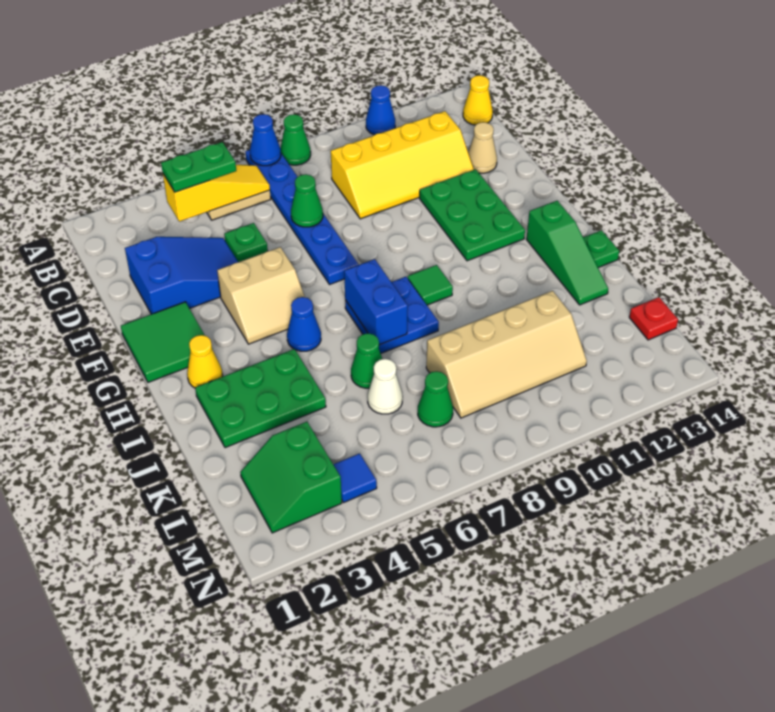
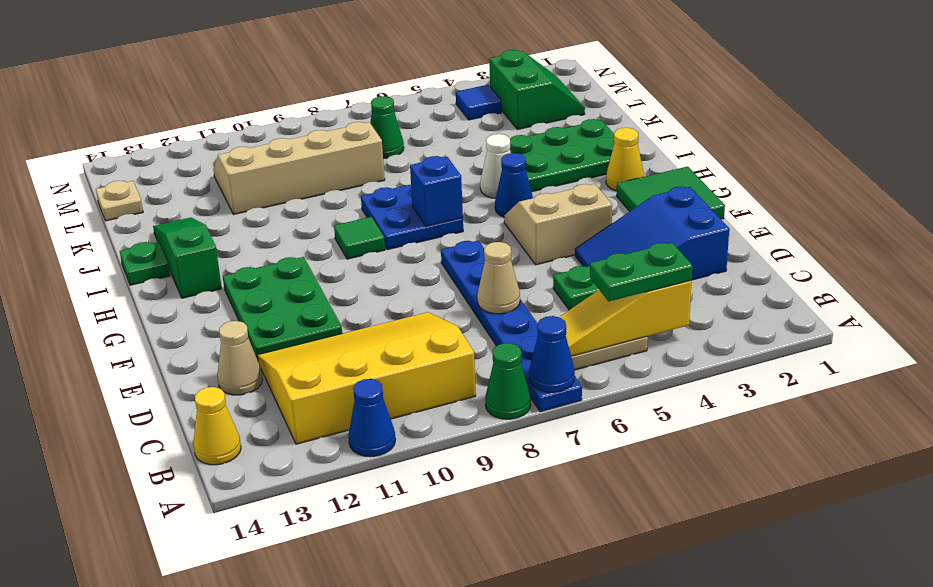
yellow 2x4 slope [331,111,474,219] -> yellow 3x4 slope [257,312,476,444]
green 1x1 cone [291,174,323,227] -> tan 1x1 cone [477,242,520,314]
blue 1x2 brick [344,259,408,345] -> blue 1x1 brick [410,156,463,226]
green 1x1 cone [351,333,382,388] -> none
white 1x1 cone [368,359,403,414] -> white 1x1 cone moved to [480,134,511,198]
red 1x1 plate [629,297,678,340] -> tan 1x1 plate [96,181,143,221]

